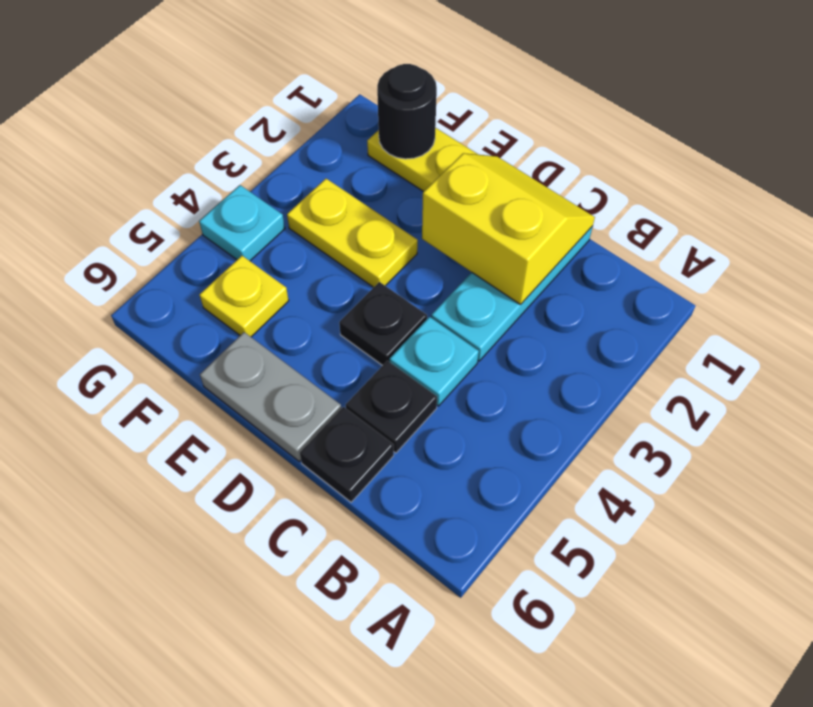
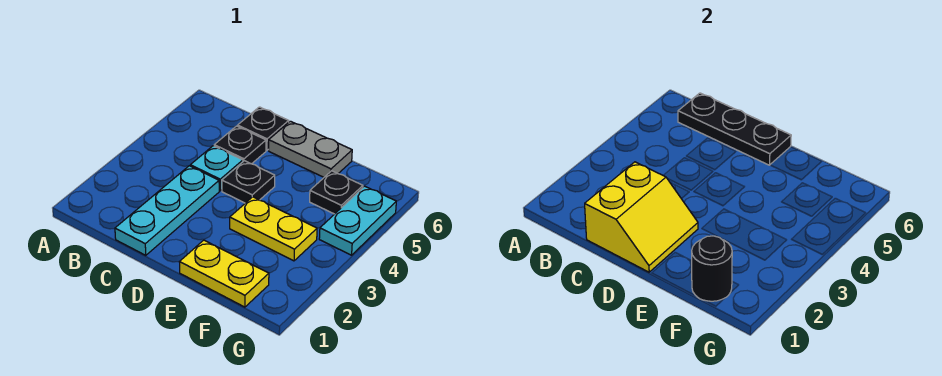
none -> black 1x3 plate [678,93,791,165]
yellow 2x2 slope [422,153,595,305] -> yellow 2x2 slope turned to [585,162,698,272]
yellow 1x1 plate [199,256,289,337] -> black 1x1 plate [310,171,363,214]
cyan 1x1 plate [199,185,285,261] -> cyan 1x2 plate [319,186,396,255]

